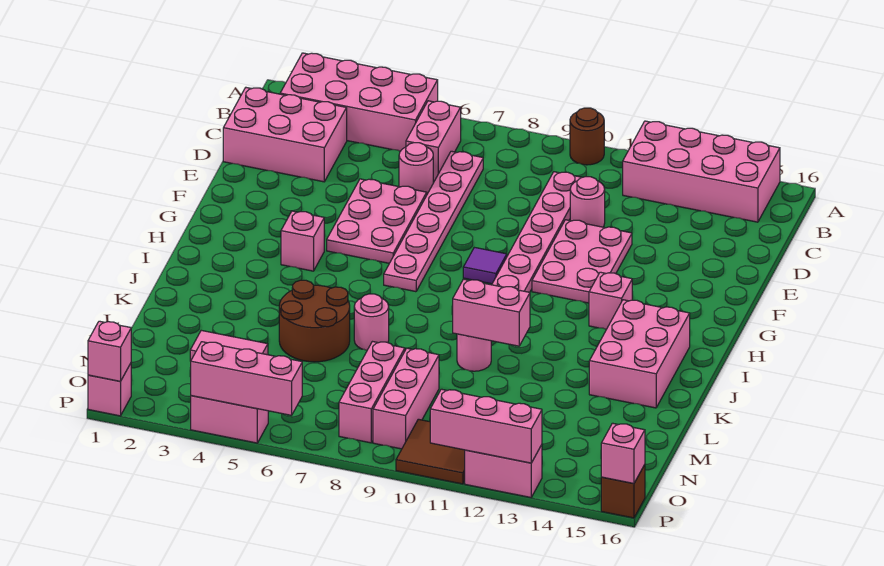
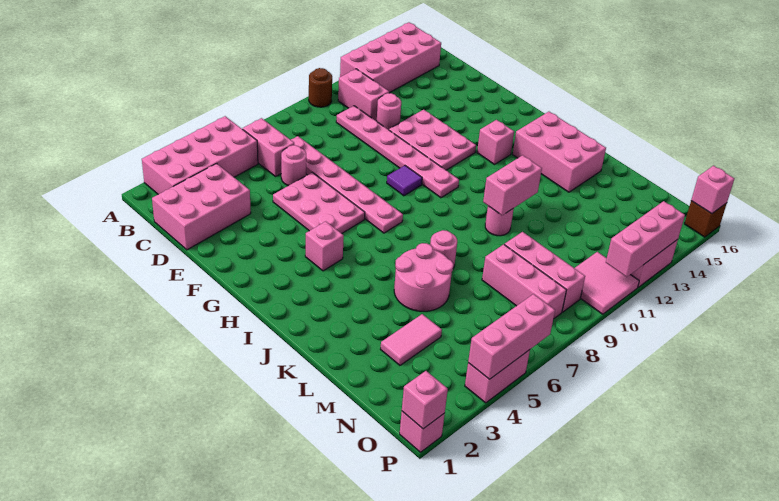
none -> pink 1x2 brick [338,69,389,121]
brown 2x2 round brick [279,280,350,362] -> pink 2x2 round brick [394,243,453,311]
brown 2x2 tile [396,419,465,484] -> pink 2x2 tile [575,252,639,314]

